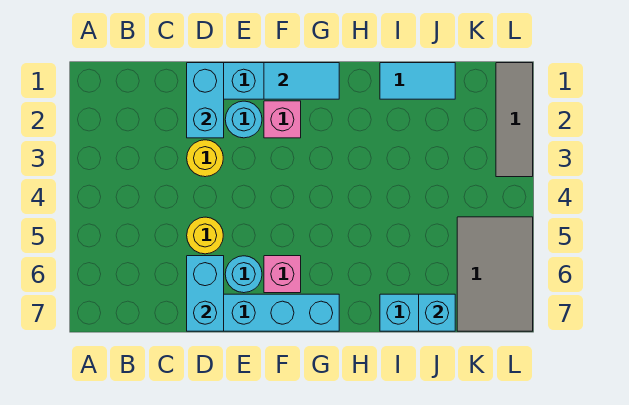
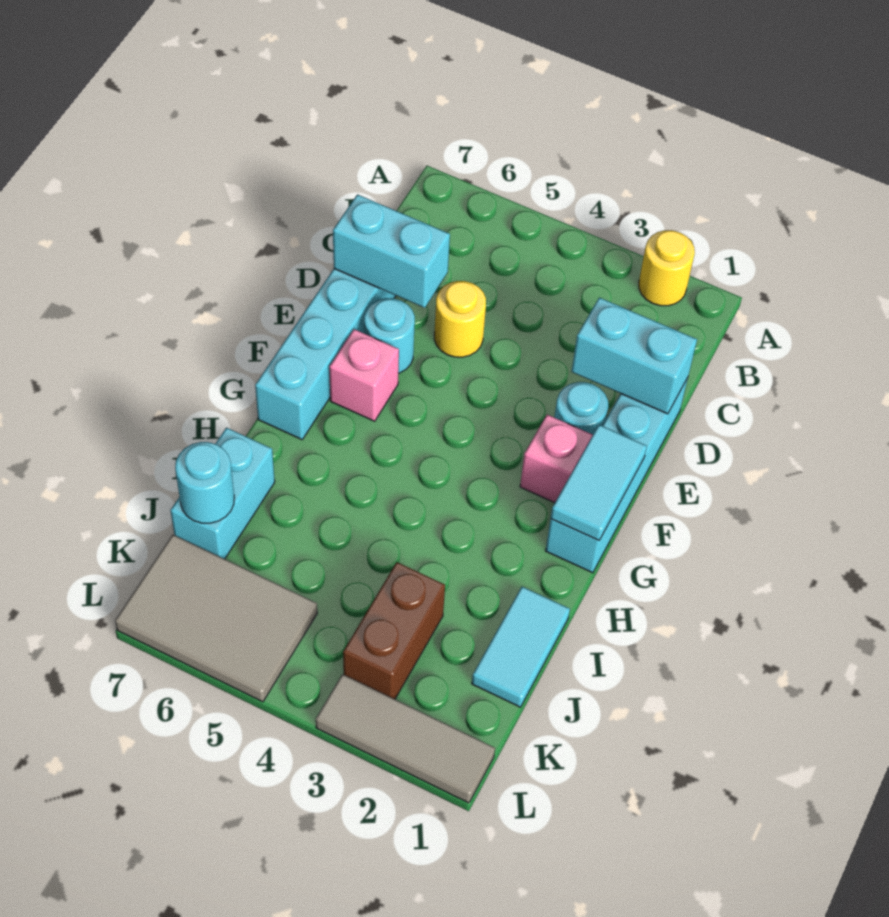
yellow 1x1 round brick [187,140,223,177] -> yellow 1x1 round brick moved to [639,230,695,306]
none -> brown 1x2 brick [343,562,445,699]
cyan 1x1 brick [419,294,455,331] -> cyan 1x1 round brick [175,442,234,523]

